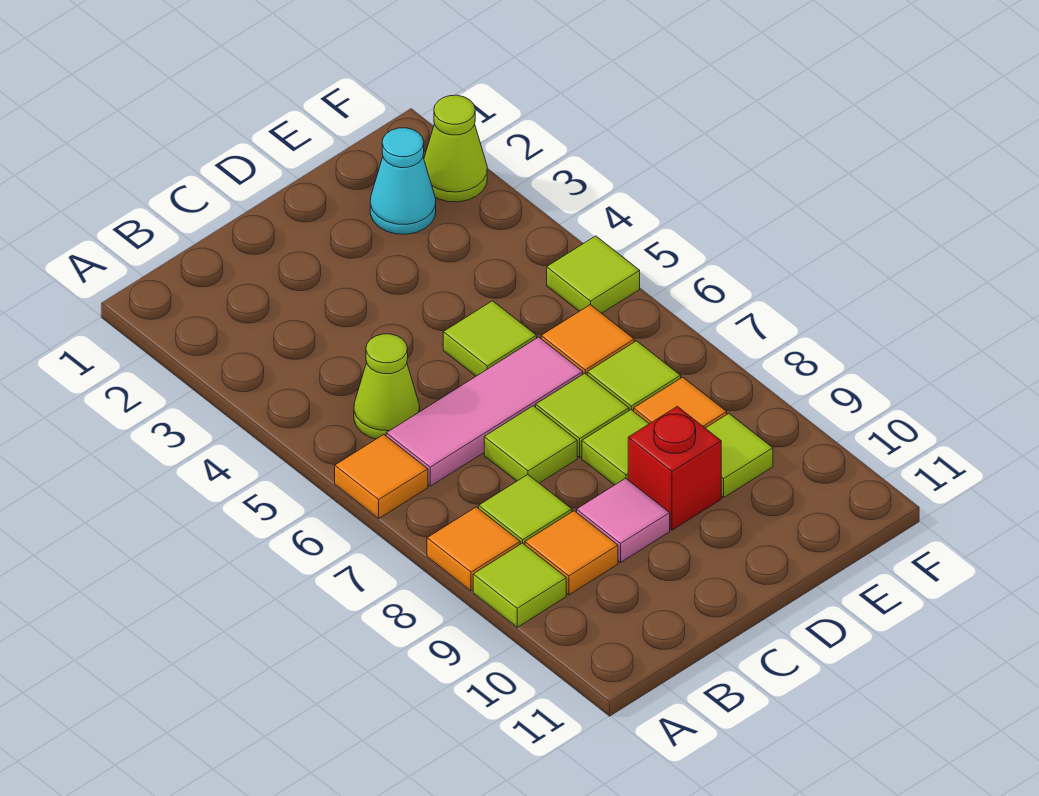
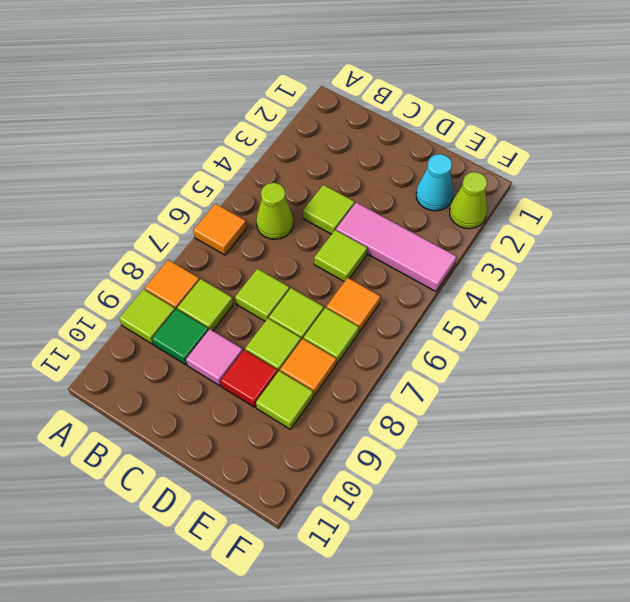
pink 1x3 tile [386,337,583,486] -> pink 1x3 tile moved to [336,202,457,292]
orange 1x1 tile [525,511,618,595] -> green 1x1 tile [152,309,209,365]
red 1x1 brick [628,406,721,530] -> red 1x1 tile [221,350,278,407]
lime 1x1 tile [547,236,640,313] -> lime 1x1 tile moved to [303,185,354,234]

